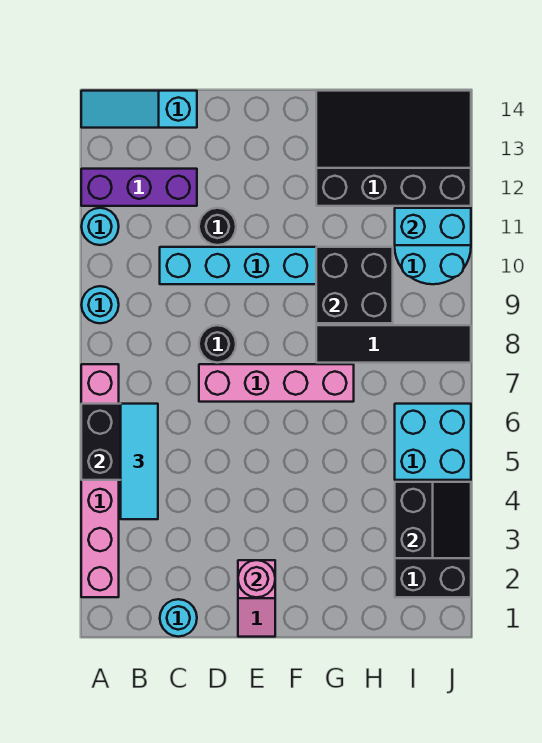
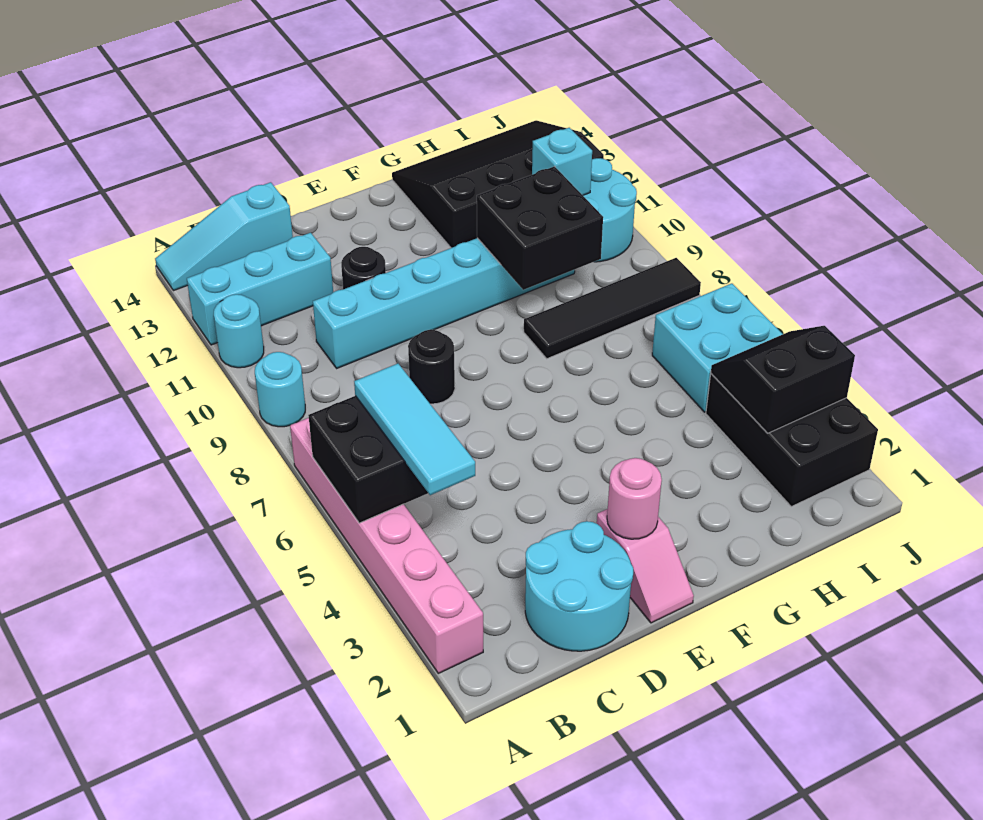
purple 1x3 brick [81,169,197,206] -> cyan 1x3 brick [187,233,333,345]
cyan 1x1 round brick [160,599,197,637] -> cyan 2x2 round brick [525,521,633,651]
pink 1x4 brick [199,364,354,402] -> none
black 2x2 slope [395,482,471,558] -> black 2x2 slope turned to [711,326,855,433]
cyan 1x2 brick [395,208,471,245] -> cyan 1x1 brick [532,128,592,195]

